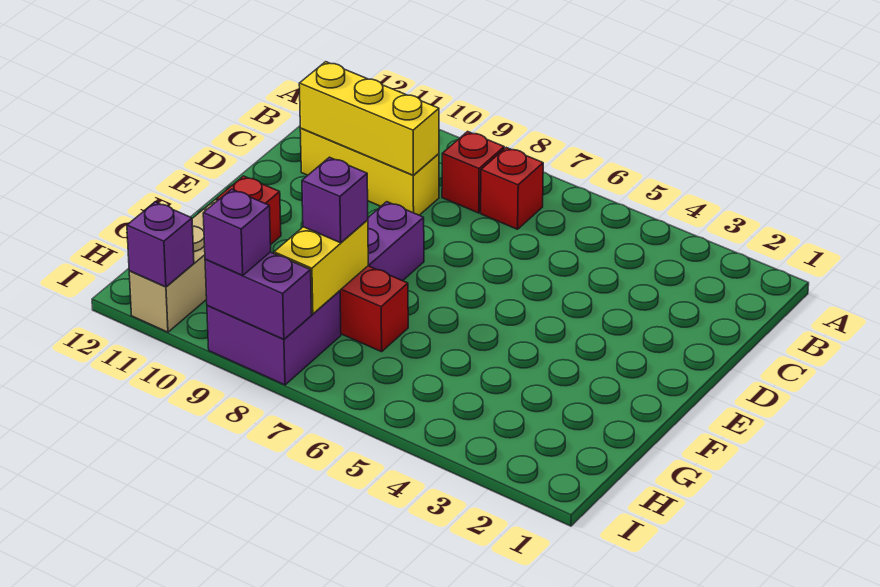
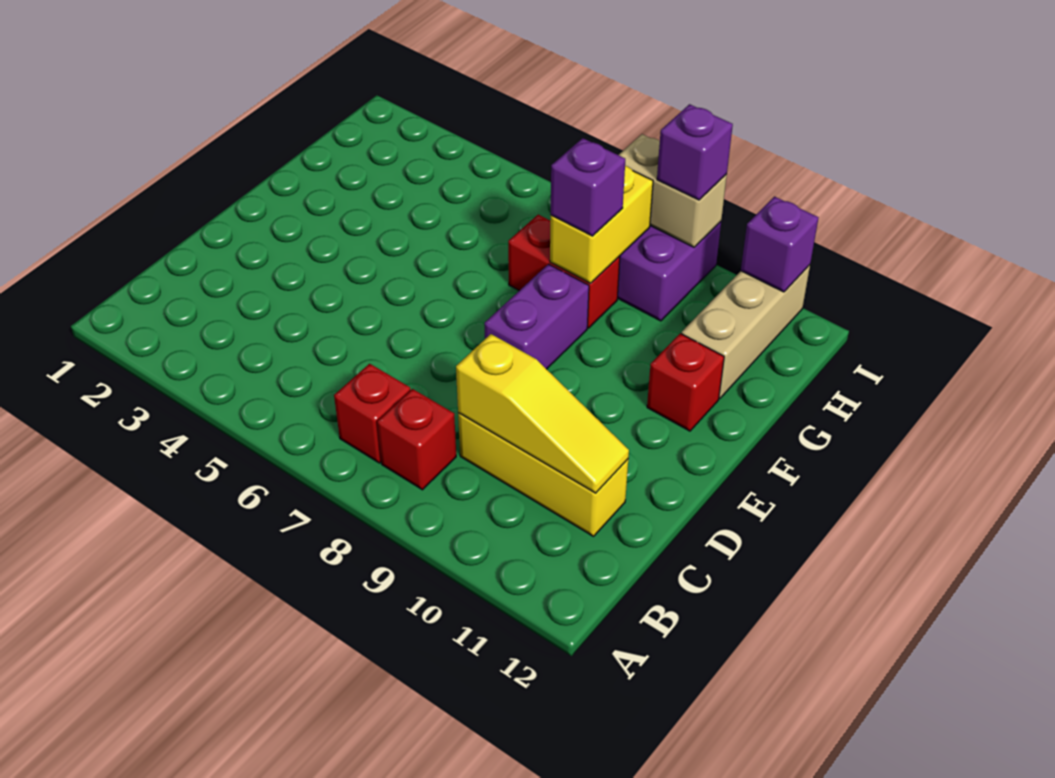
yellow 1x3 brick [299,62,439,175] -> yellow 1x3 slope [456,334,629,493]
purple 1x2 brick [205,252,312,340] -> tan 1x2 brick [619,134,727,247]

